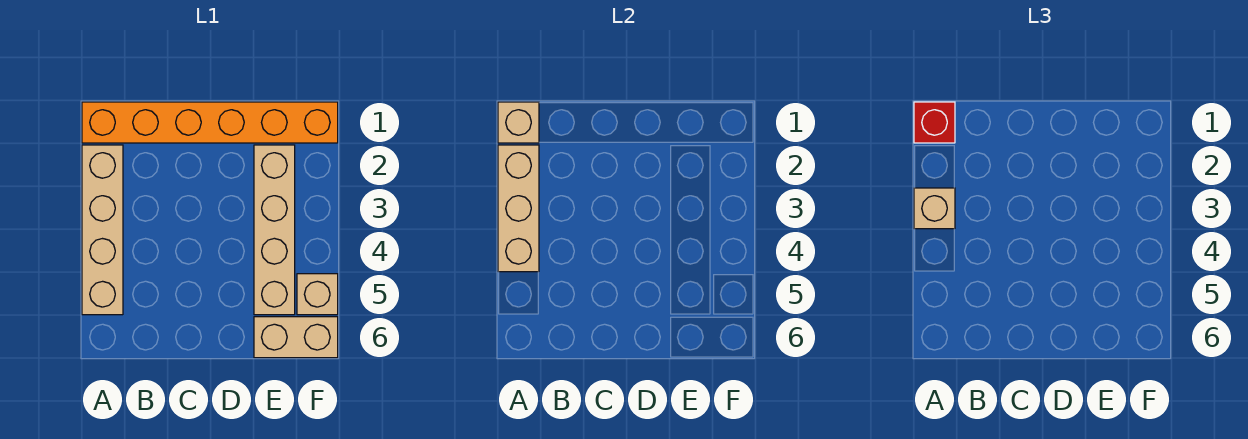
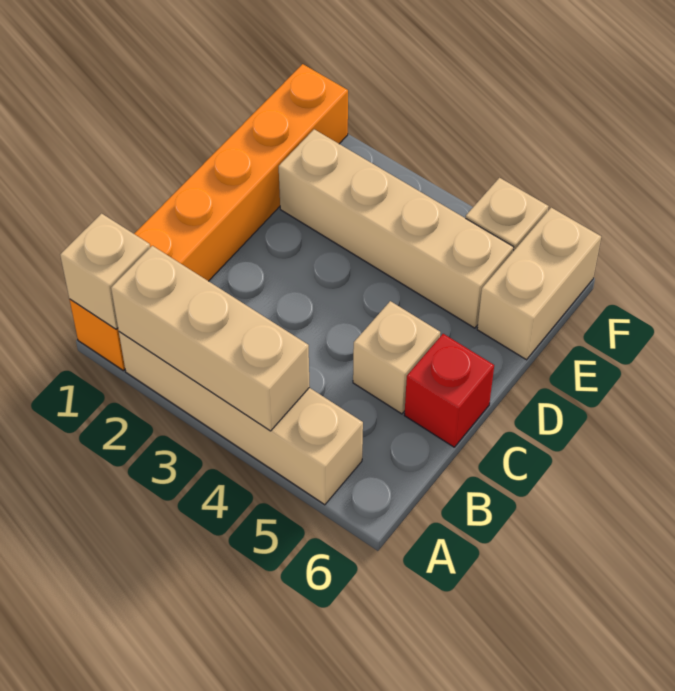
red 1x1 brick [914,102,955,143] -> red 1x1 brick moved to [404,334,494,447]
tan 1x1 brick [914,188,955,229] -> tan 1x1 brick moved to [353,301,440,414]

